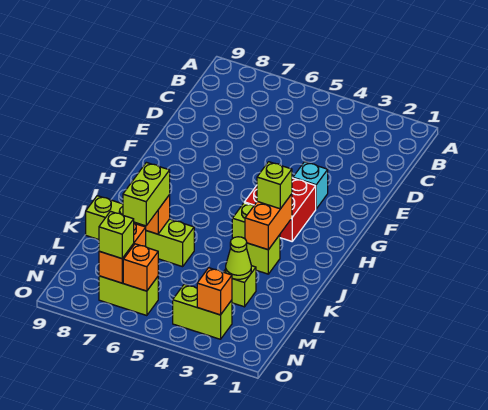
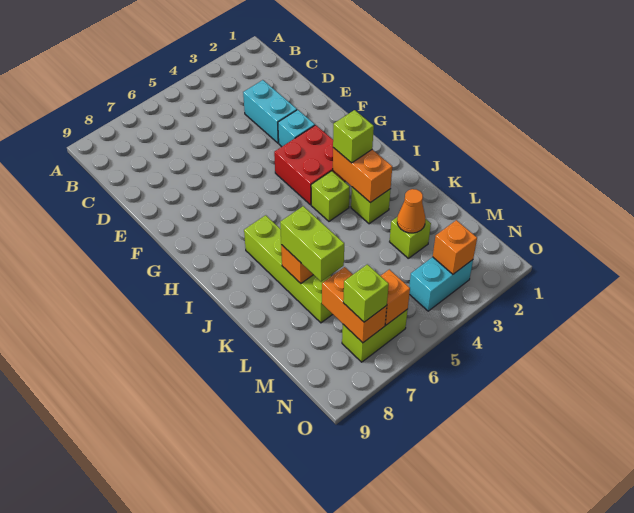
none -> cyan 1x2 brick [243,80,297,143]
lime 1x4 brick [86,196,194,267] -> lime 1x4 brick turned to [244,215,333,323]
lime 1x1 cone [226,237,251,279] -> orange 1x1 cone [397,189,425,233]
lime 1x2 brick [173,284,232,339] -> cyan 1x2 brick [409,257,473,311]

